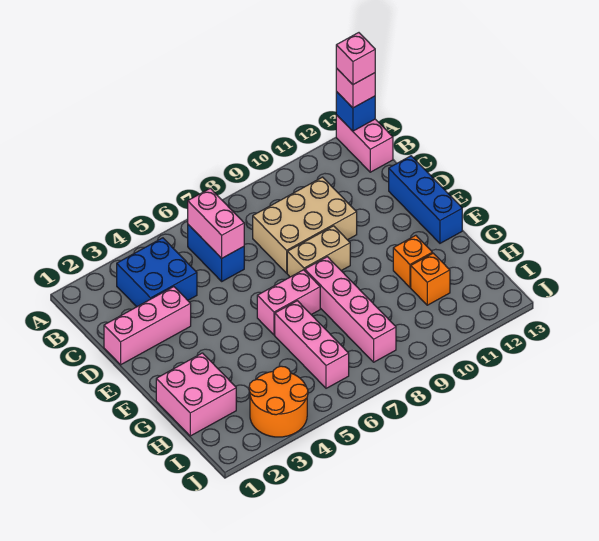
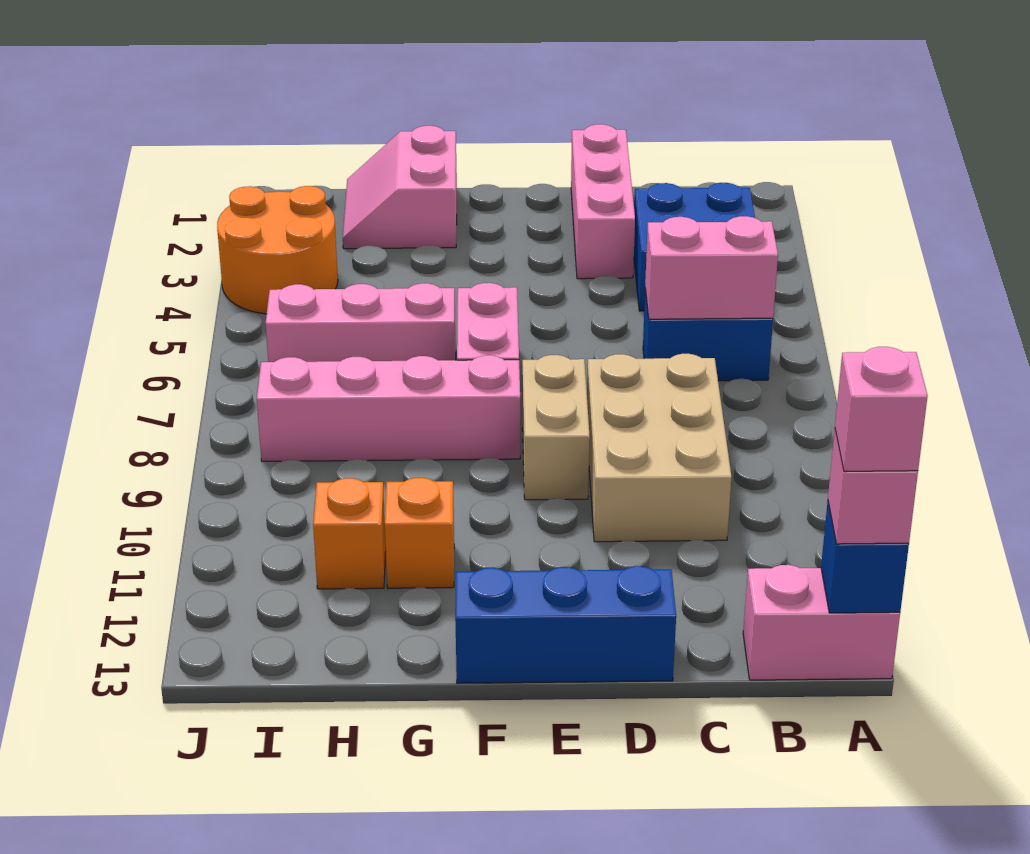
pink 2x2 brick [156,353,236,436] -> pink 2x2 slope [343,126,457,249]

